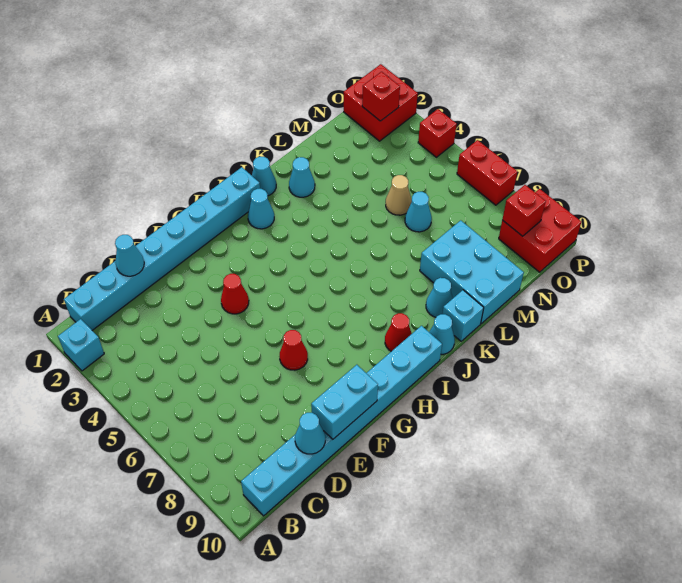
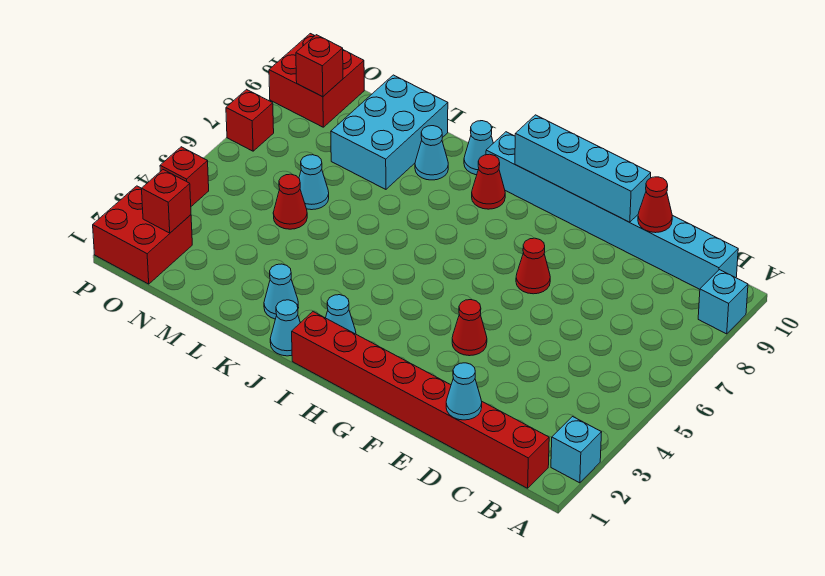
cyan 1x8 brick [64,167,260,330] -> red 1x8 brick [292,312,549,488]
cyan 1x1 cone [295,413,325,454] -> red 1x1 cone [638,177,672,233]
cyan 1x2 brick [311,365,378,439] -> cyan 1x4 brick [515,115,651,222]
cyan 1x1 brick [442,290,484,341] -> cyan 1x1 brick moved to [698,270,748,334]
tan 1x1 cone [386,175,412,215] -> red 1x1 cone [273,174,307,229]
red 1x2 brick [457,140,517,205] -> red 1x1 brick [226,89,274,151]

